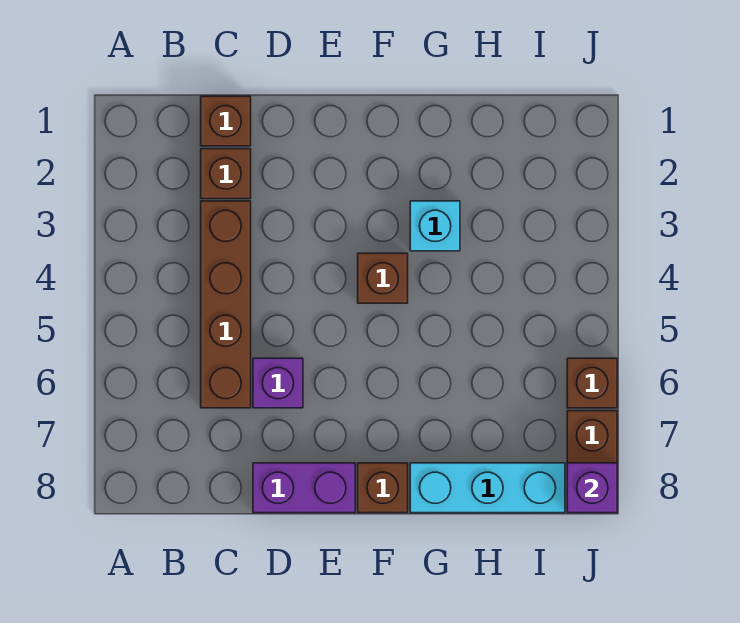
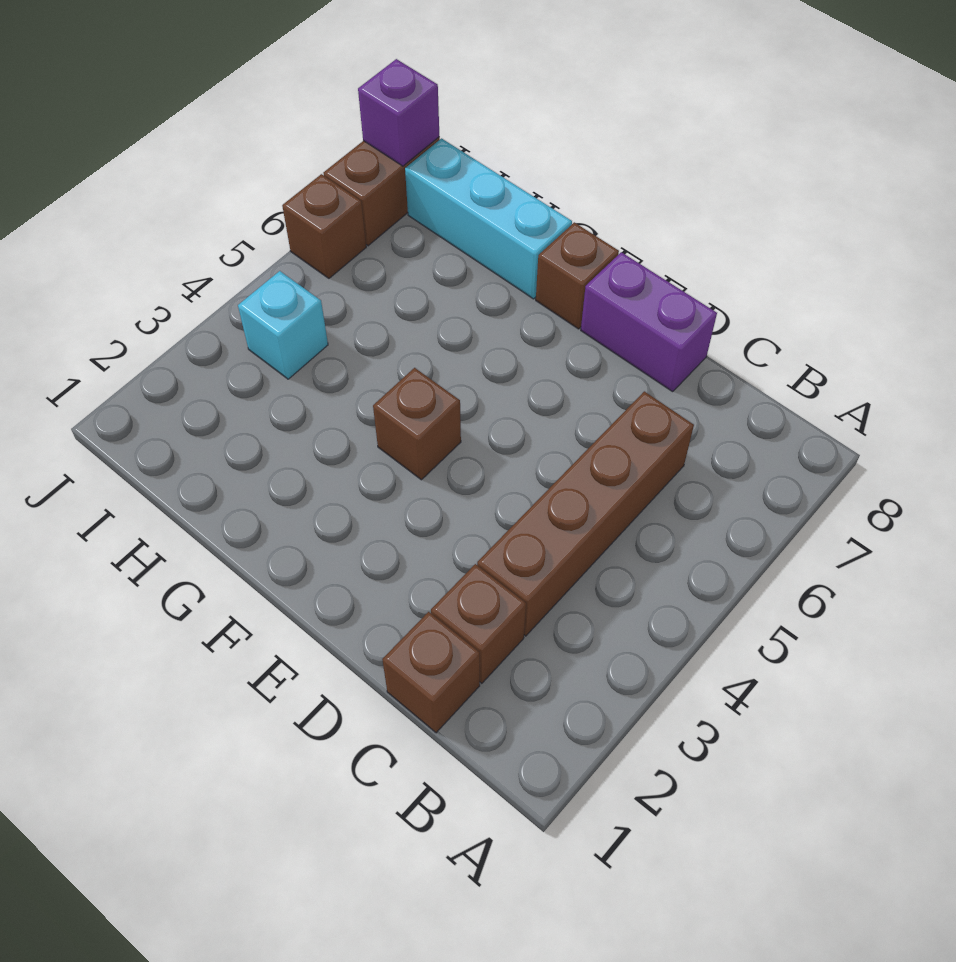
purple 1x1 brick [253,358,303,408] -> none
cyan 1x1 brick [410,201,460,251] -> cyan 1x1 brick moved to [238,271,328,379]

